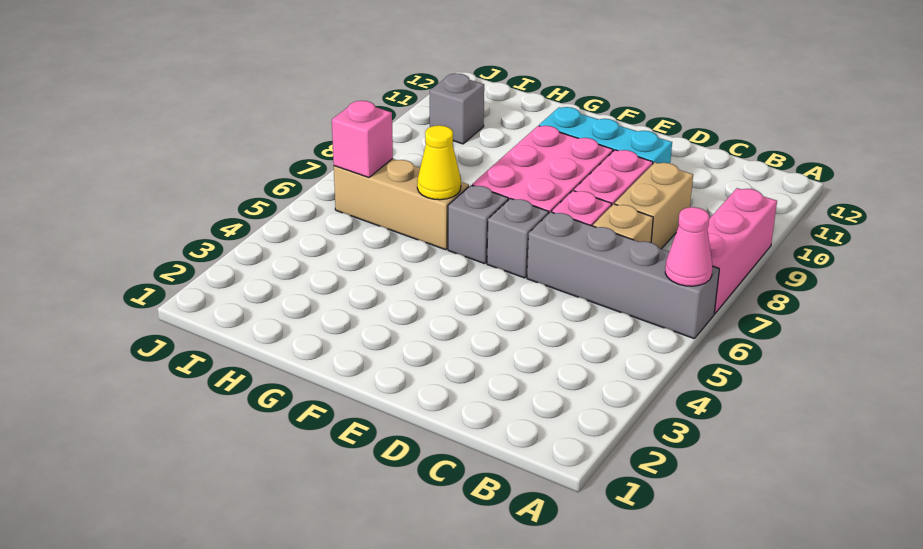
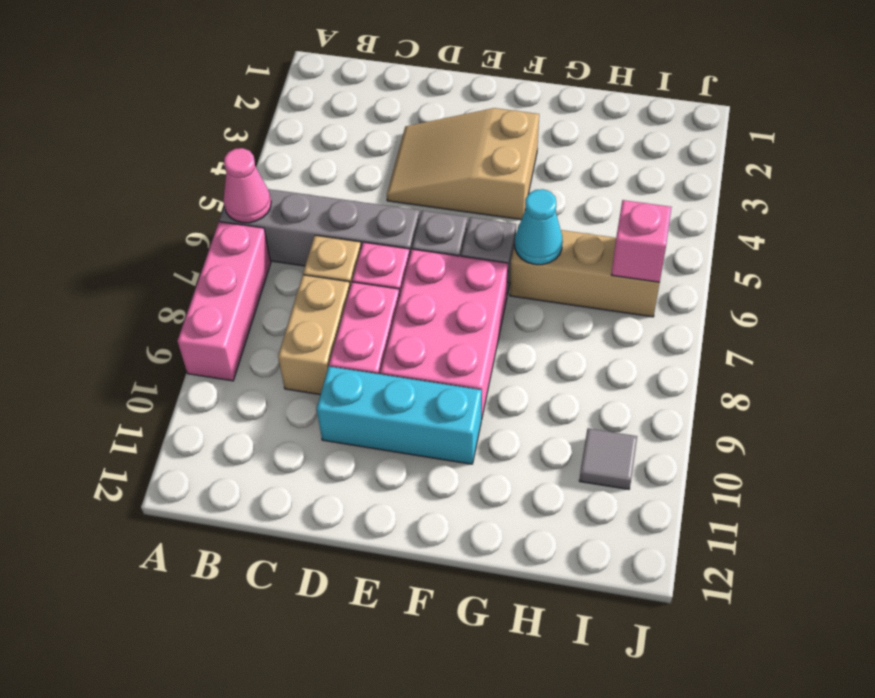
none -> tan 2x3 slope [387,108,539,220]
yellow 1x1 cone [417,125,461,200] -> cyan 1x1 cone [515,189,563,265]
grey 1x1 brick [430,73,484,144] -> grey 1x1 tile [579,428,637,489]

